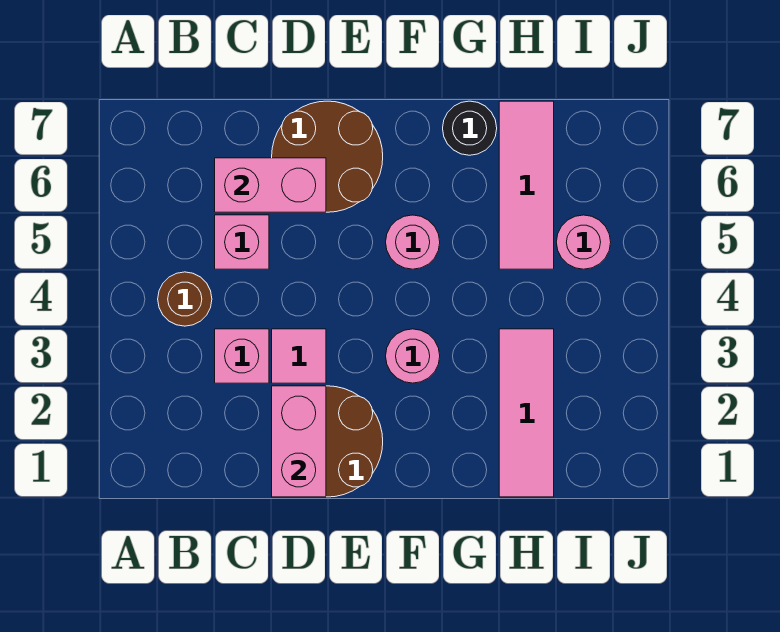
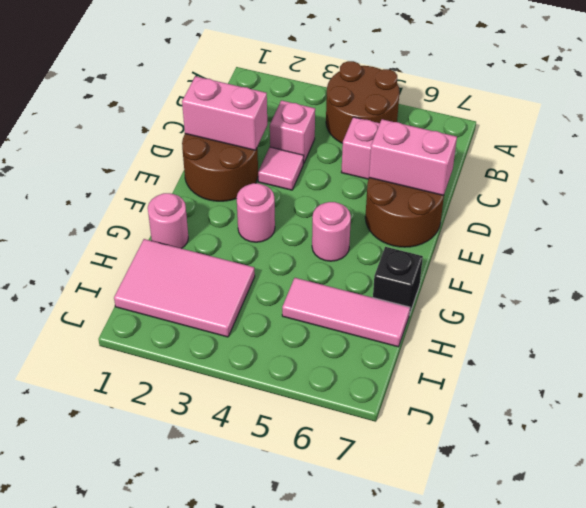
brown 1x1 round brick [158,272,212,326] -> brown 2x2 round brick [326,61,399,143]
pink 1x2 brick [215,158,326,212] -> pink 1x2 brick turned to [369,119,457,195]
black 1x1 round brick [443,101,497,155] -> black 1x1 brick [373,247,423,315]
pink 1x3 tile [499,329,554,497] -> pink 2x3 tile [114,239,255,337]
pink 1x1 round brick [556,215,611,269] -> pink 1x1 round brick moved to [148,193,188,249]

